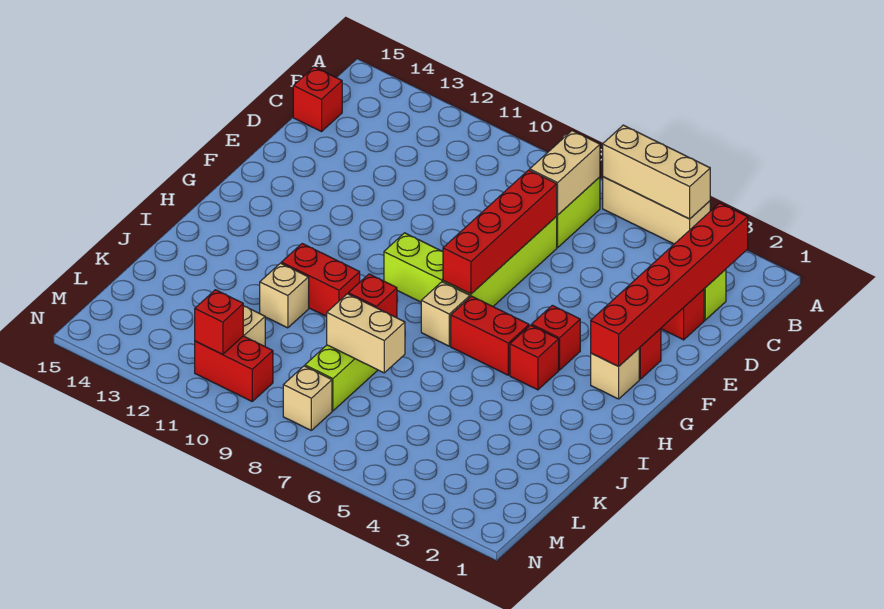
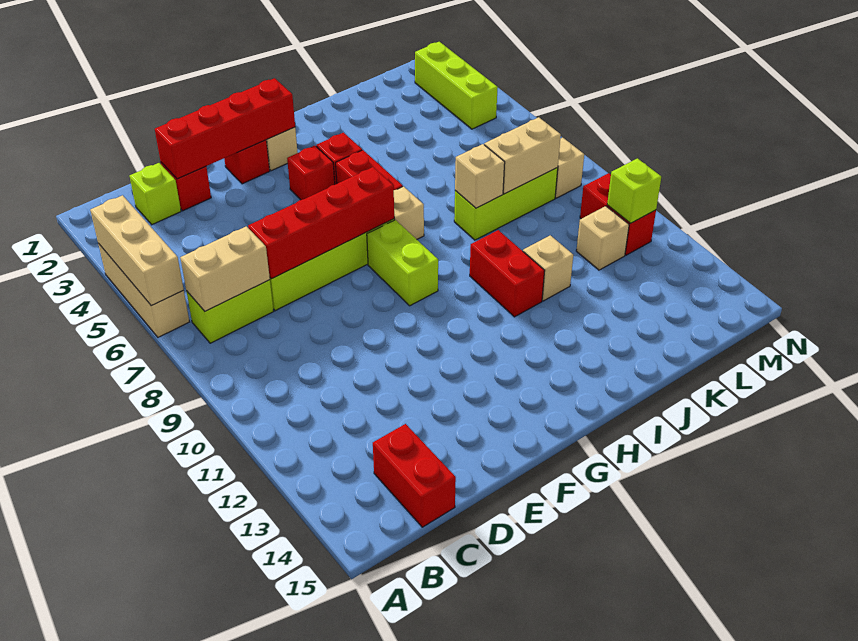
red 1x6 brick [591,203,748,366] -> red 1x4 brick [155,78,295,179]
red 1x1 brick [293,67,342,132] -> red 1x2 brick [373,424,456,527]
red 1x1 brick [348,274,397,318] -> tan 1x1 brick [455,144,505,208]
tan 1x2 brick [327,294,405,373] -> tan 1x2 brick turned to [484,117,561,194]
none -> lime 1x3 brick [415,42,498,129]
red 1x1 brick [195,290,243,355] -> lime 1x1 brick [607,158,661,223]

